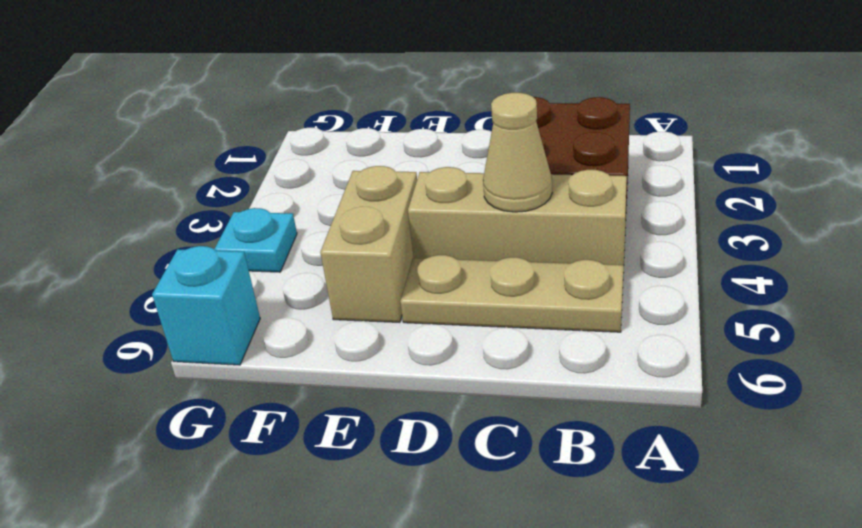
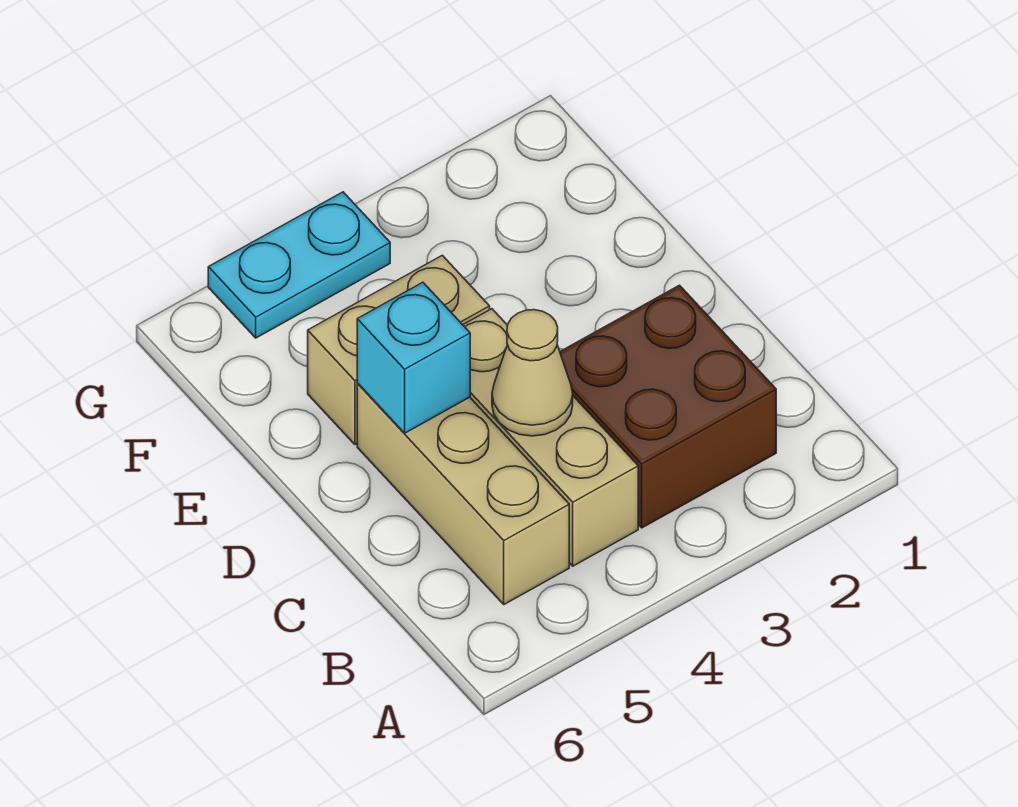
tan 1x3 plate [400,255,623,332] -> tan 1x3 brick [357,384,569,604]
cyan 1x1 plate [214,208,297,272] -> cyan 1x2 plate [208,192,390,338]
cyan 1x1 brick [152,246,260,365] -> cyan 1x1 brick moved to [357,282,470,433]

